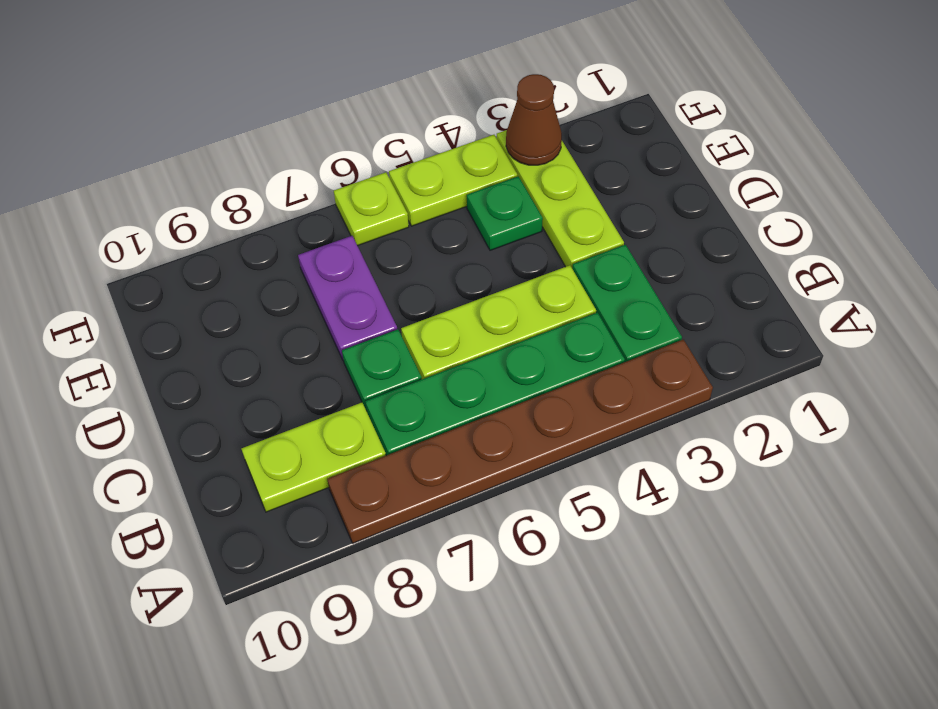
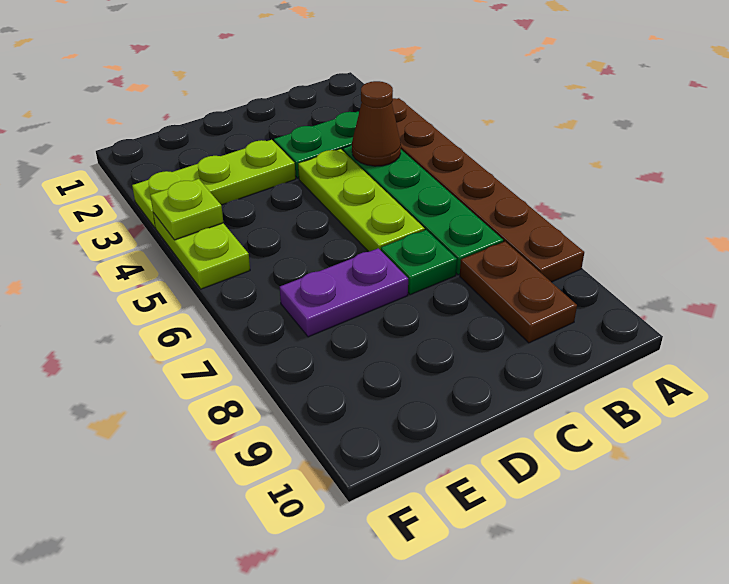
lime 1x2 plate [242,403,386,512] -> brown 1x2 plate [460,242,577,343]
green 1x1 plate [467,176,543,250] -> none
brown 1x1 cone [506,74,562,165] -> brown 1x1 cone moved to [352,81,401,166]
lime 1x1 plate [334,172,409,246] -> lime 1x1 plate moved to [150,179,223,240]

